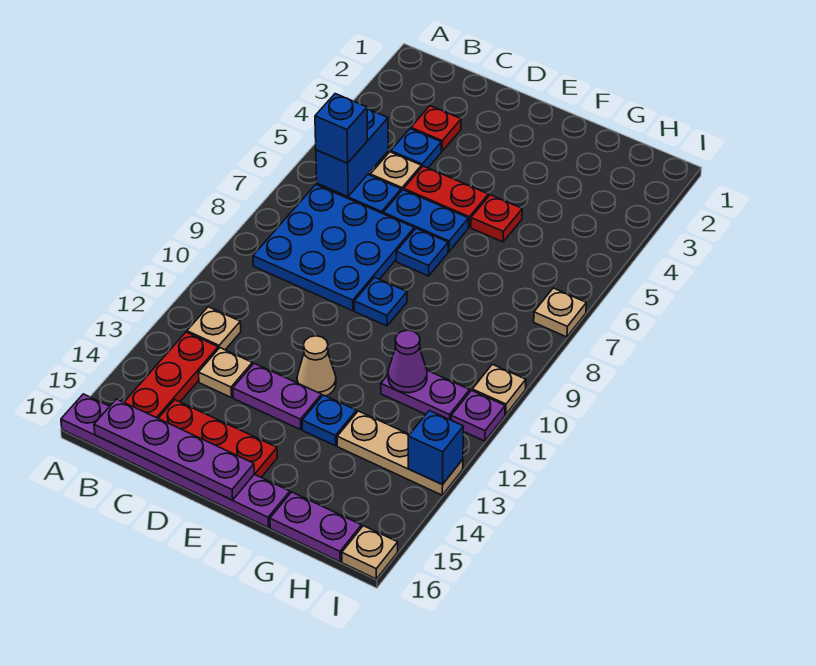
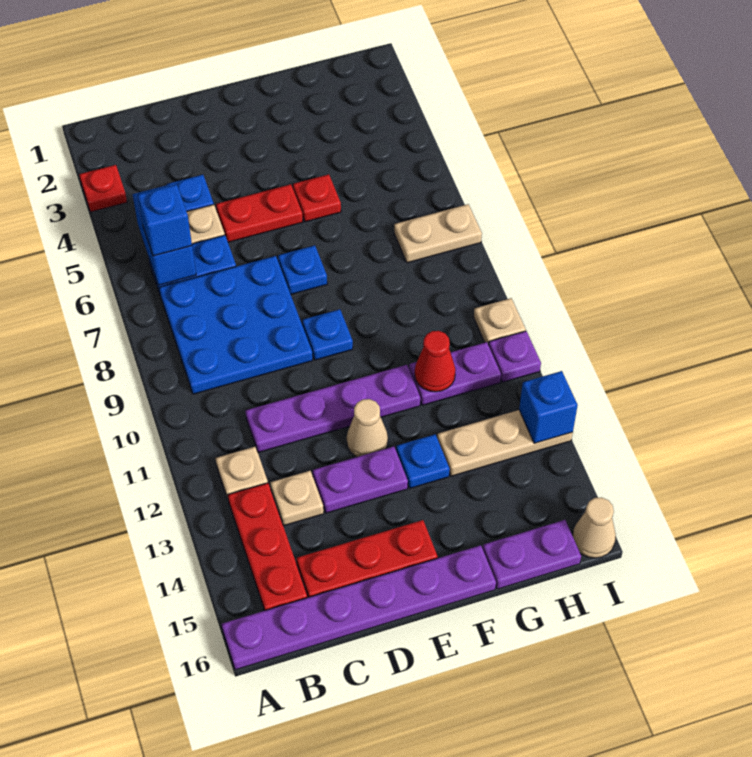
purple 1x4 plate [94,399,254,500] -> purple 1x4 plate moved to [245,365,420,452]
red 1x1 plate [411,106,461,151] -> red 1x1 plate moved to [79,165,127,212]
blue 1x2 plate [383,190,468,251] -> none
purple 1x1 cone [388,330,427,393] -> red 1x1 cone [415,331,456,392]
tan 1x1 plate [534,288,586,337] -> tan 1x2 plate [394,204,482,263]
tan 1x1 plate [342,526,398,579] -> tan 1x1 cone [573,497,616,558]

